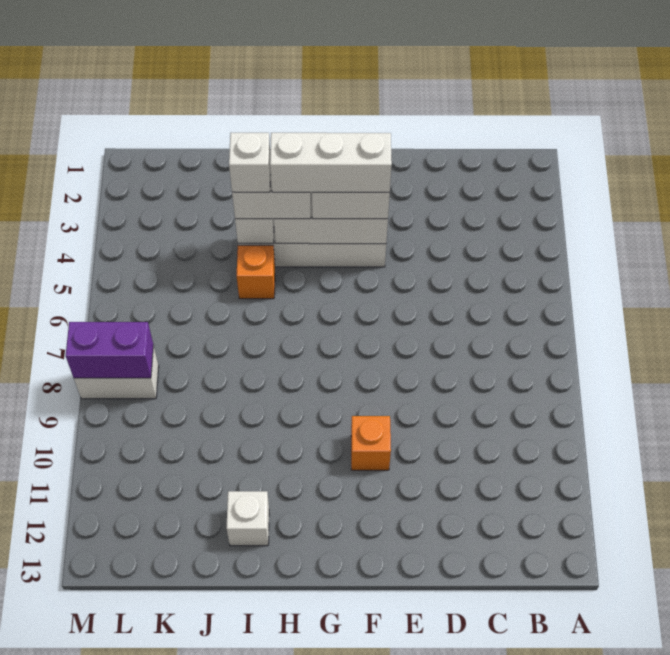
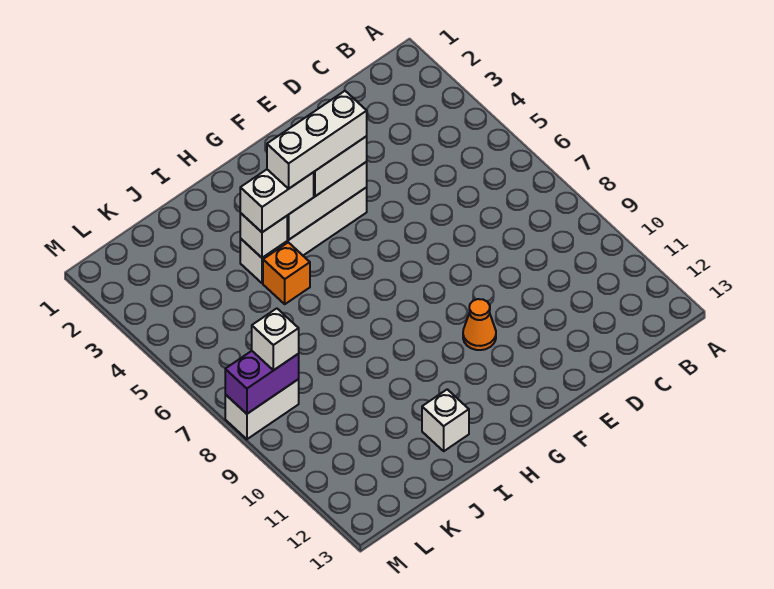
orange 1x1 brick [351,416,391,470] -> orange 1x1 cone [463,299,496,350]
white 1x1 brick [229,133,271,192] -> white 1x1 brick moved to [252,308,299,370]

